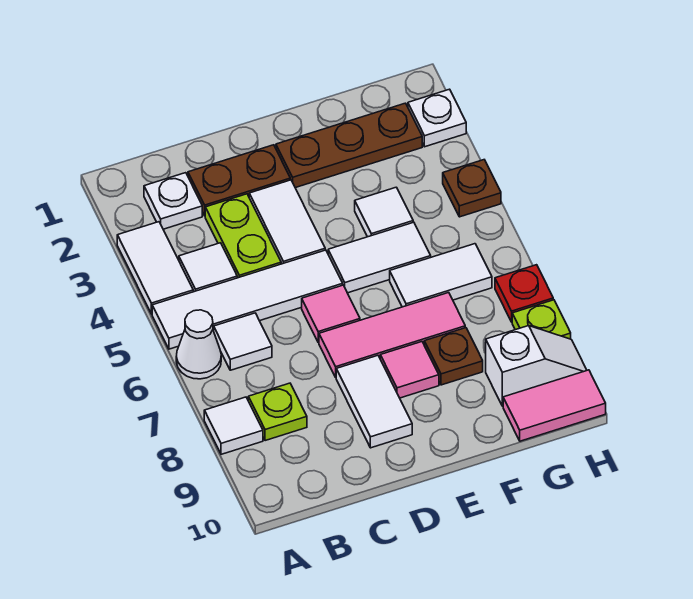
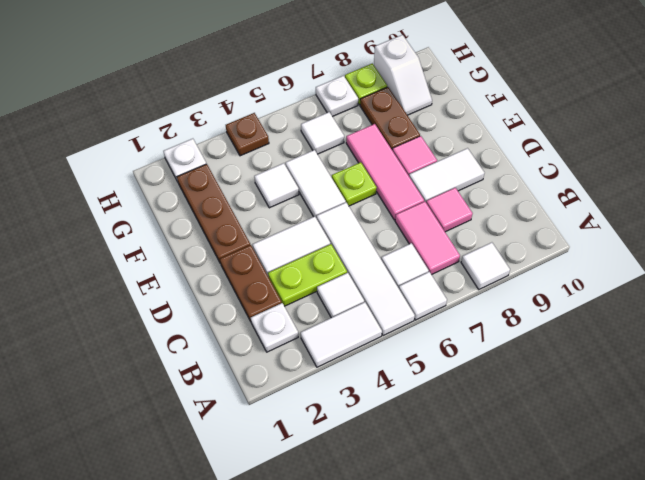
white 1x1 cone [176,310,221,379] -> white 1x1 tile [399,272,447,320]
lime 1x1 plate [248,383,307,441] -> lime 1x1 plate moved to [332,162,377,206]
pink 1x1 tile [302,285,360,343] -> pink 1x1 tile moved to [426,188,473,232]
white 1x2 tile [390,244,492,307] -> white 1x1 tile [301,112,344,154]
brown 1x1 plate [424,328,483,385] -> brown 1x2 plate [360,87,420,149]
white 1x2 slope [486,326,587,406] -> white 1x2 slope turned to [374,35,432,115]
pink 1x2 tile [503,370,606,441] -> pink 1x2 tile moved to [395,202,460,275]
red 1x1 plate [495,265,553,322] -> white 1x1 plate [316,76,358,117]

